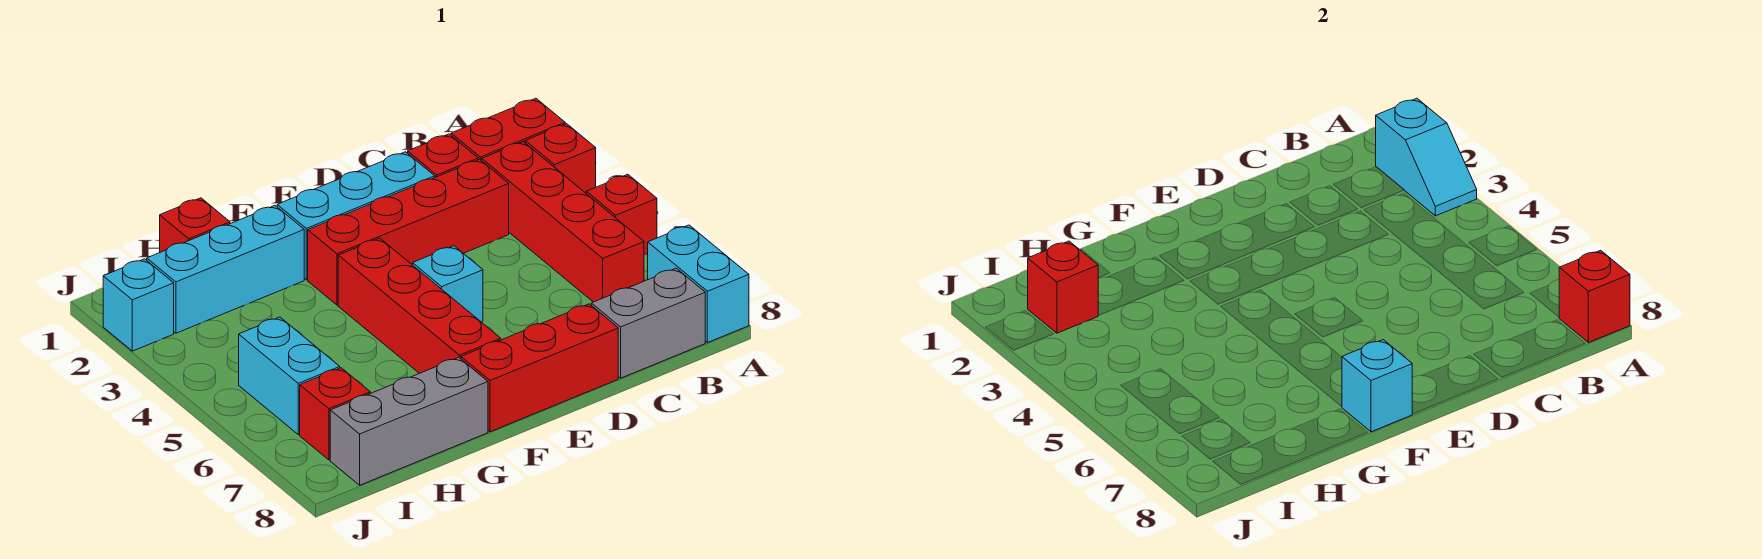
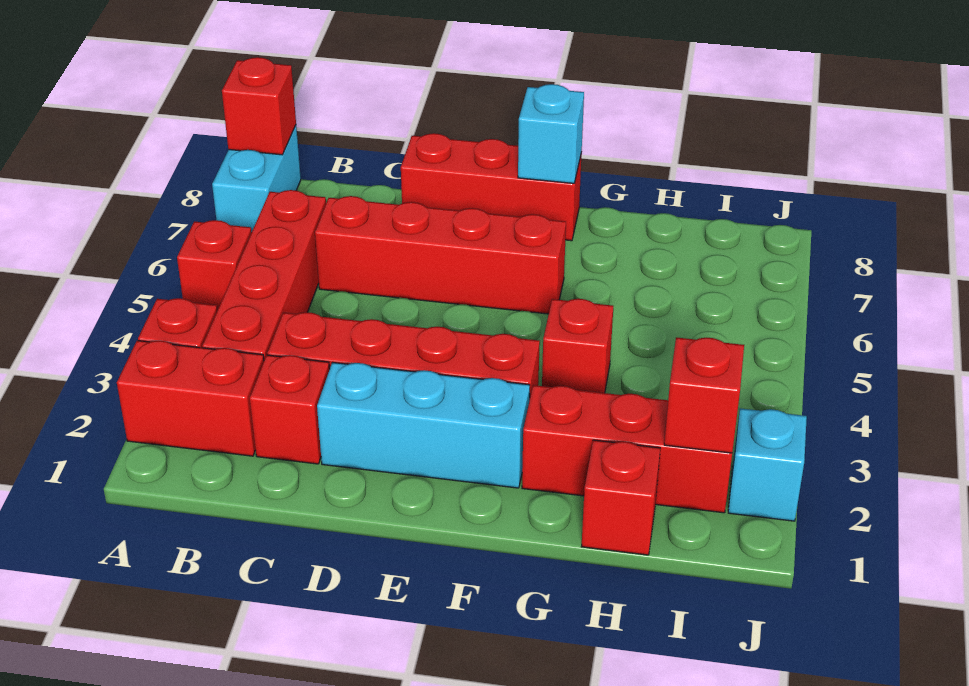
cyan 1x2 slope [1376,98,1477,216] -> none
grey 1x2 brick [591,268,705,378] -> none
cyan 1x1 brick [413,246,483,322] -> none
red 1x4 brick [338,238,501,373] -> red 1x4 brick turned to [315,196,566,314]
cyan 1x3 brick [147,206,304,333] -> red 1x3 brick [522,385,732,513]
grey 1x3 brick [330,357,488,485] -> none
cyan 1x2 brick [239,317,340,435] -> none
red 1x1 brick [300,368,370,460] -> red 1x1 brick moved to [542,299,613,393]

